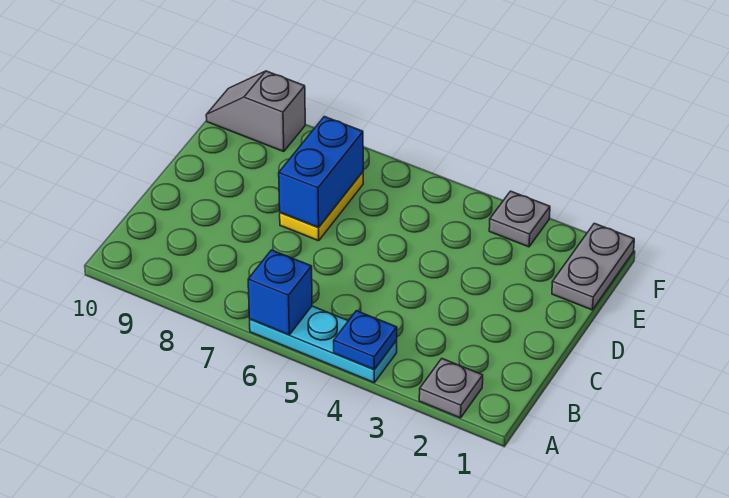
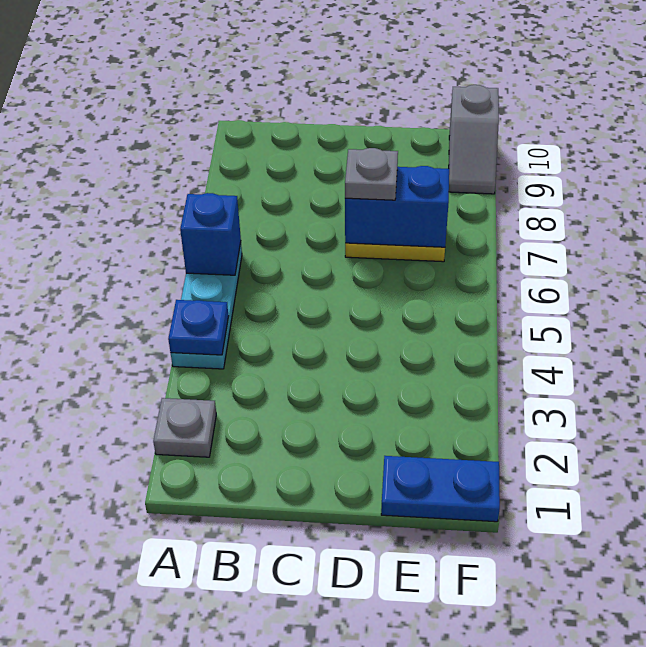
grey 1x2 plate [552,223,634,310] -> blue 1x2 plate [381,456,500,522]
grey 1x1 plate [489,191,550,247] -> grey 1x1 plate moved to [345,148,398,200]
grey 1x2 slope [206,71,305,152] -> grey 1x2 slope turned to [449,85,499,194]

